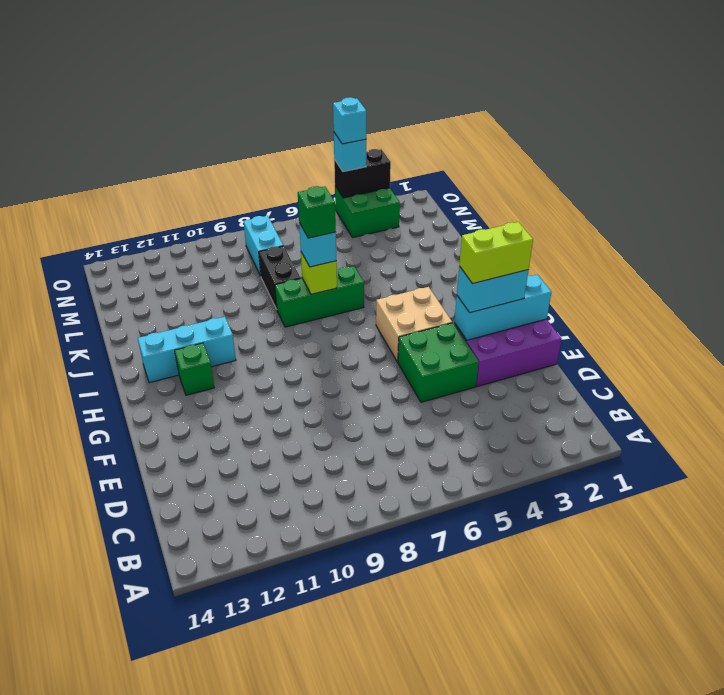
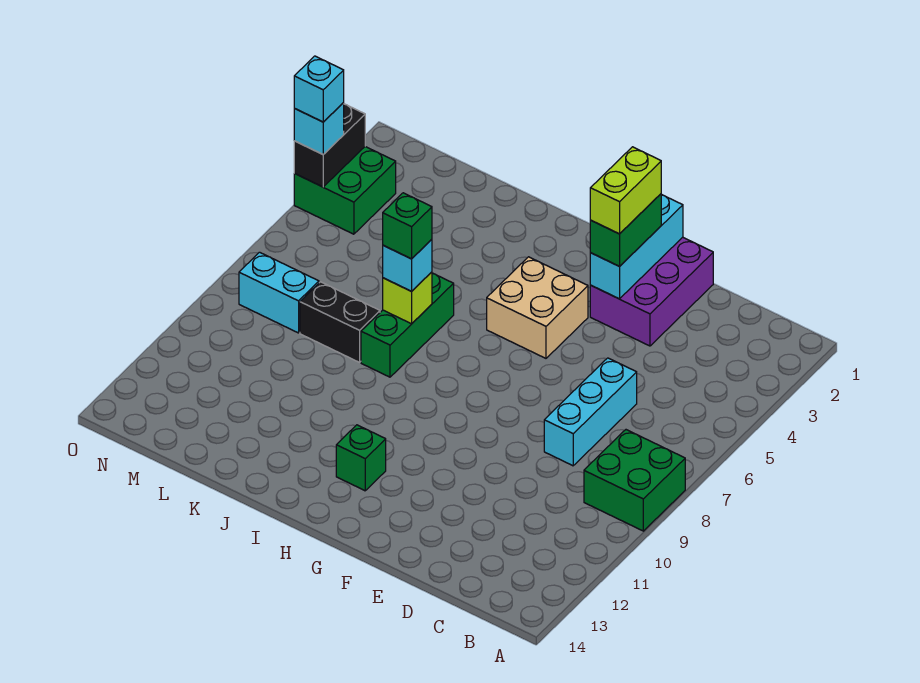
green 2x2 brick [398,323,479,402] -> green 2x2 brick moved to [584,430,685,531]
cyan 1x2 brick [457,266,528,313] -> green 1x2 brick [590,194,661,266]
cyan 1x3 brick [138,317,236,383] -> cyan 1x3 brick moved to [544,358,637,466]

